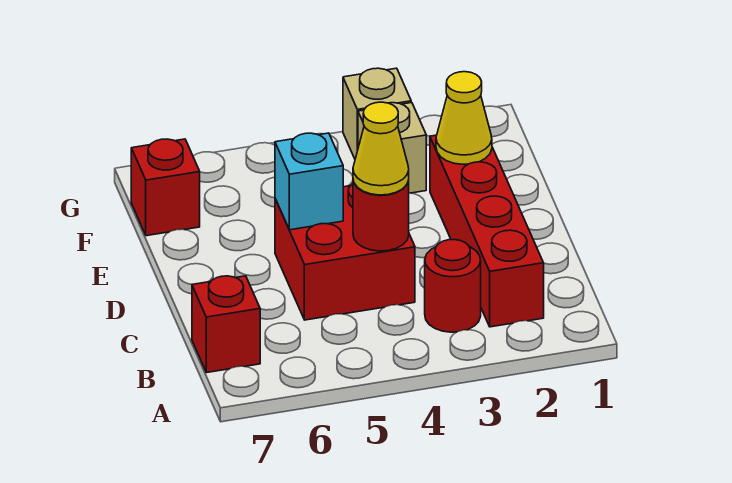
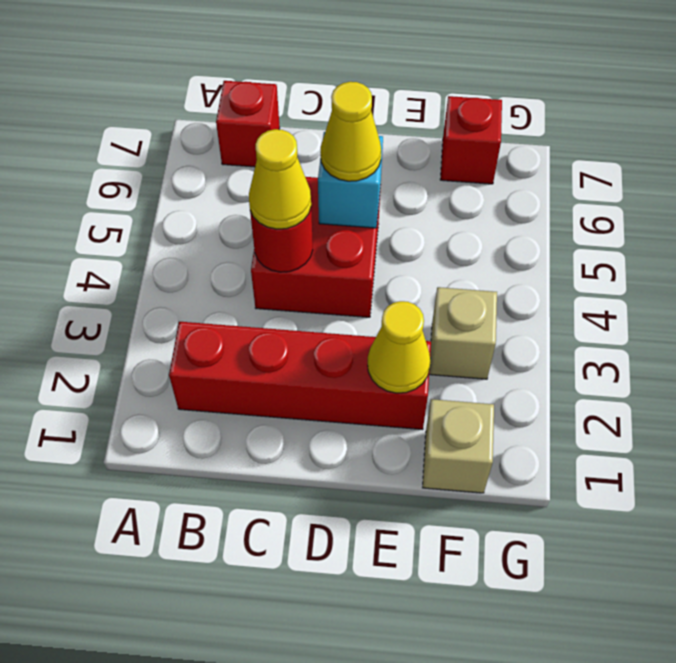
red 1x1 round brick [425,240,481,332] -> none
none -> yellow 1x1 cone [321,82,381,181]
tan 1x1 brick [343,68,411,159] -> tan 1x1 brick moved to [423,399,494,493]

